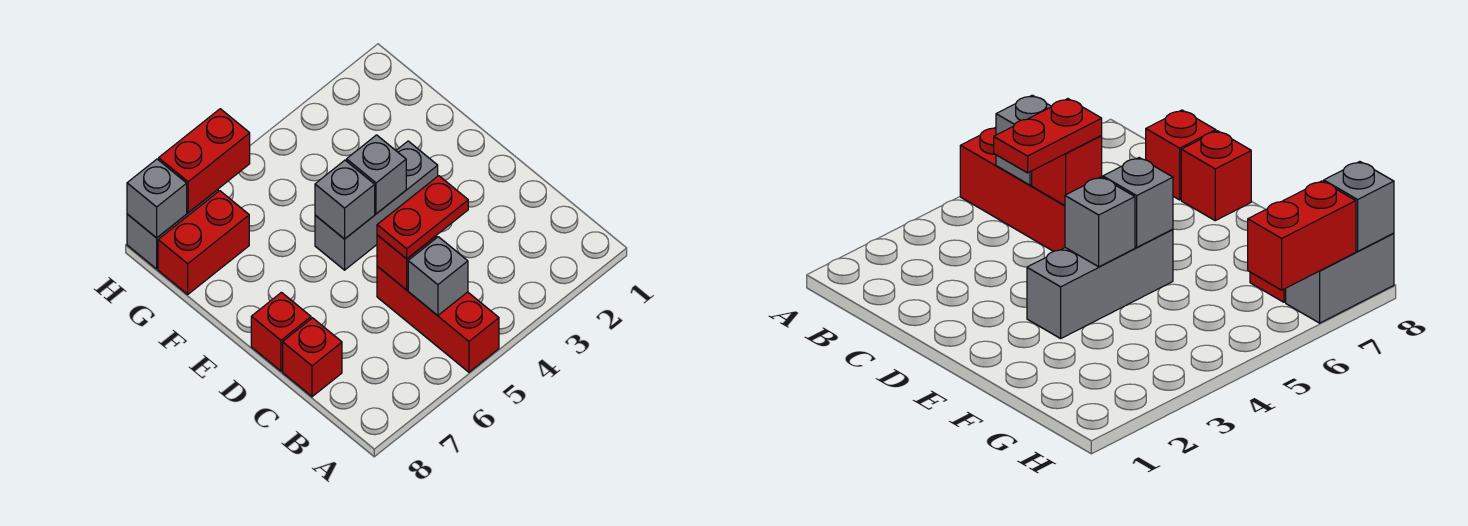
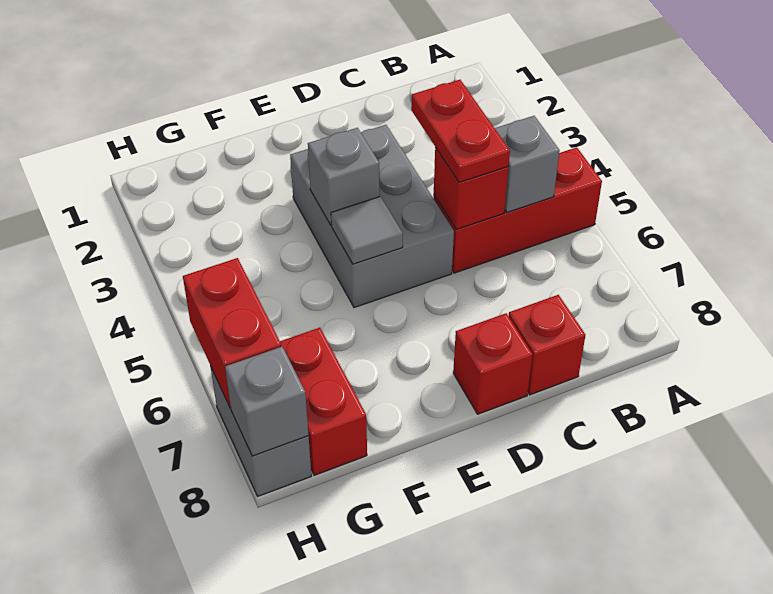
grey 1x3 brick [315,141,438,270] -> grey 2x3 brick [290,125,454,308]
grey 1x1 brick [315,160,375,239] -> grey 1x1 tile [331,196,403,264]

